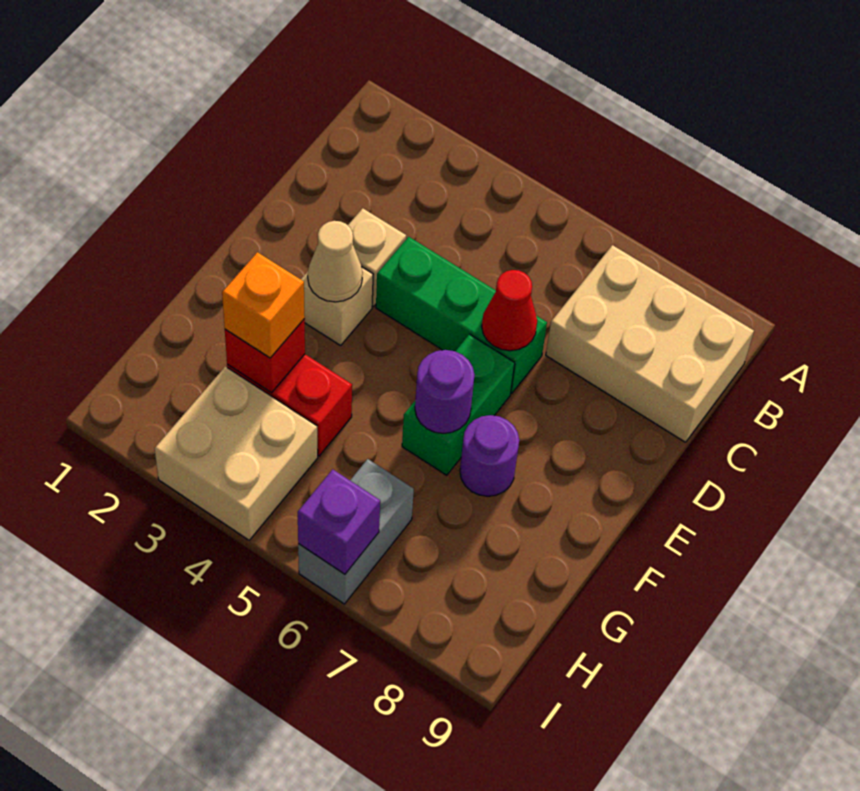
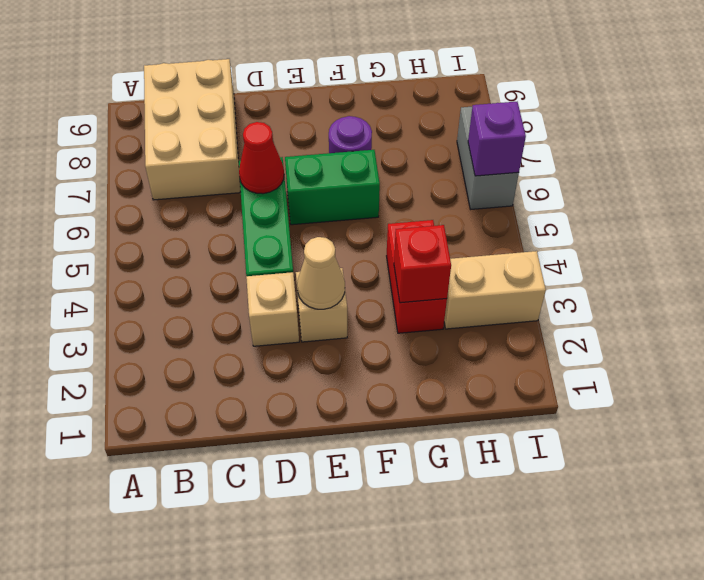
purple 1x1 round brick [415,350,474,434] -> none
orange 1x1 brick [222,252,305,358] -> none
tan 2x2 brick [155,367,318,540] -> tan 1x2 brick [444,251,546,329]
grey 1x2 brick [298,459,414,604] -> grey 1x2 brick turned to [457,107,519,209]

